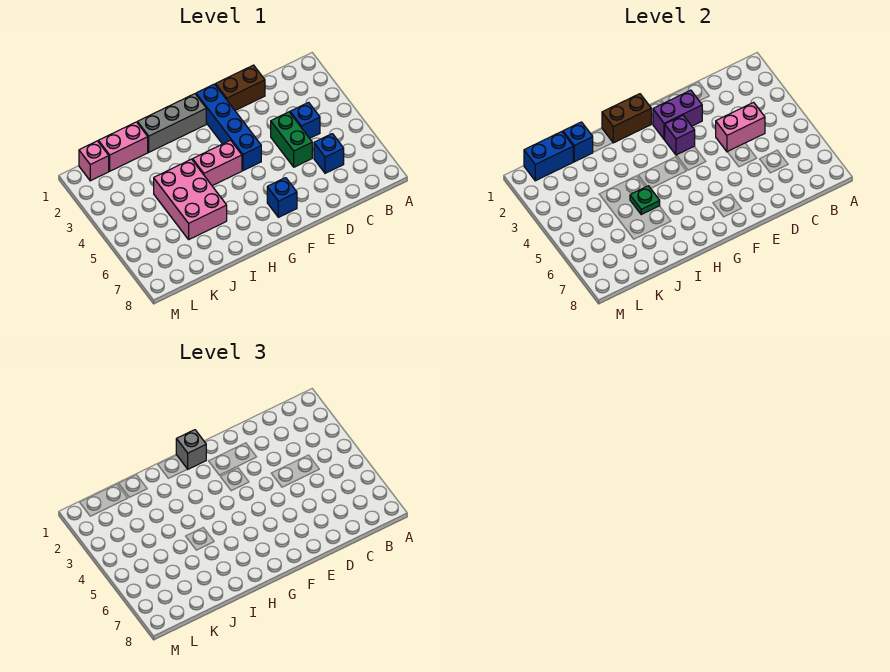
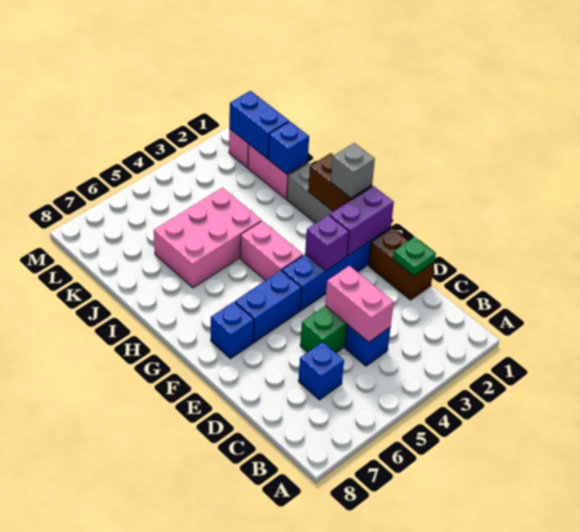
purple 1x2 brick [653,90,702,139] -> purple 1x2 brick turned to [330,186,394,256]
none -> blue 1x2 brick [235,271,301,342]
green 1x1 plate [630,186,660,214] -> green 1x1 plate moved to [393,237,436,276]

